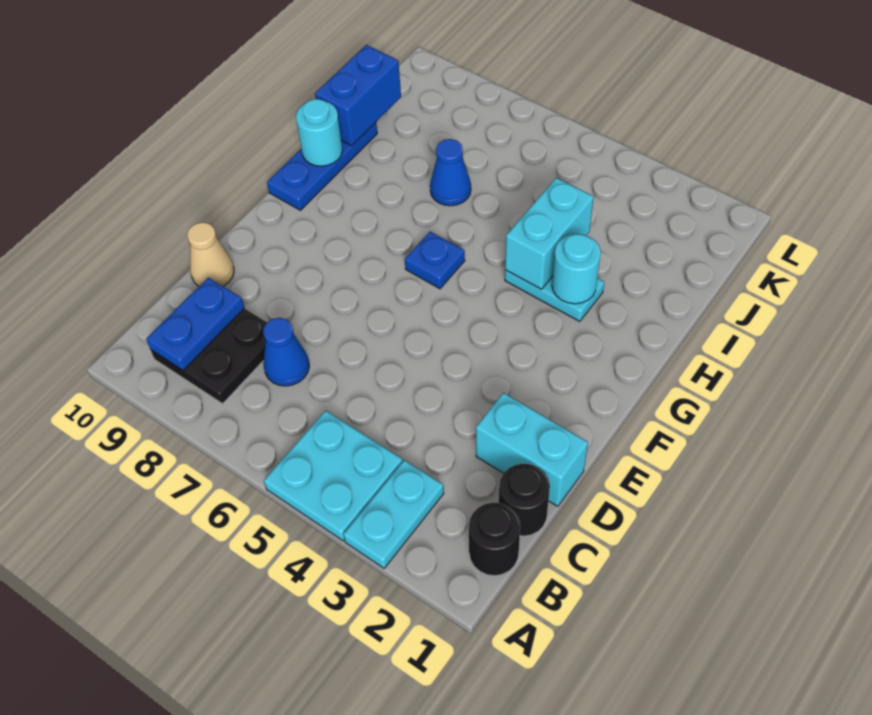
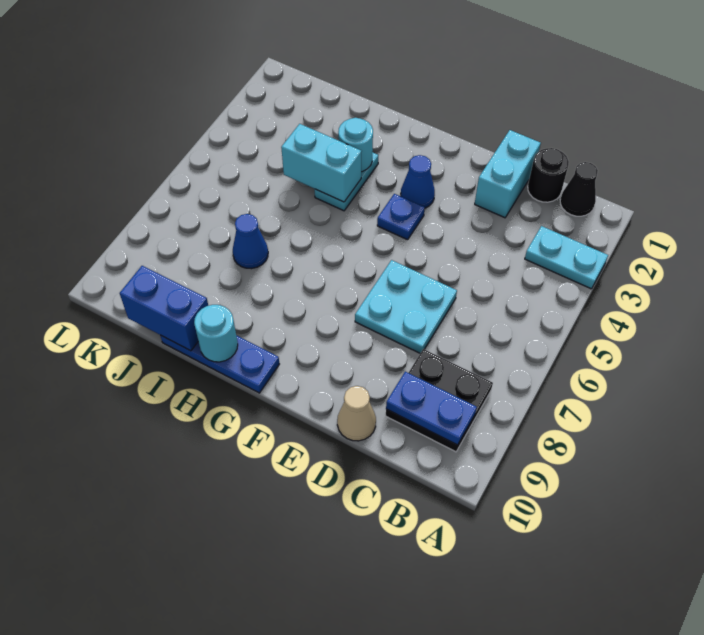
cyan 2x2 plate [264,411,403,541] -> cyan 2x2 plate moved to [355,260,457,353]
black 1x1 round brick [469,503,520,576] -> black 1x1 cone [560,162,598,216]
blue 1x1 cone [263,318,309,386] -> blue 1x1 cone moved to [401,155,435,208]
blue 1x1 plate [405,232,465,289] -> blue 1x1 plate moved to [377,194,425,240]

